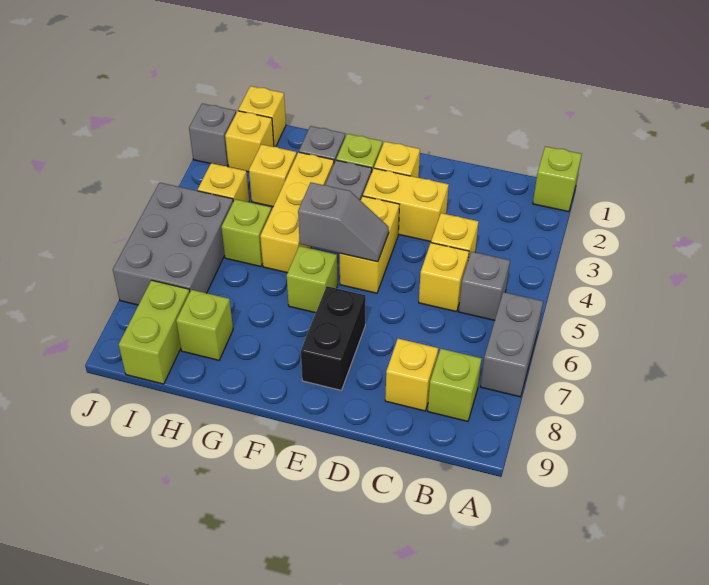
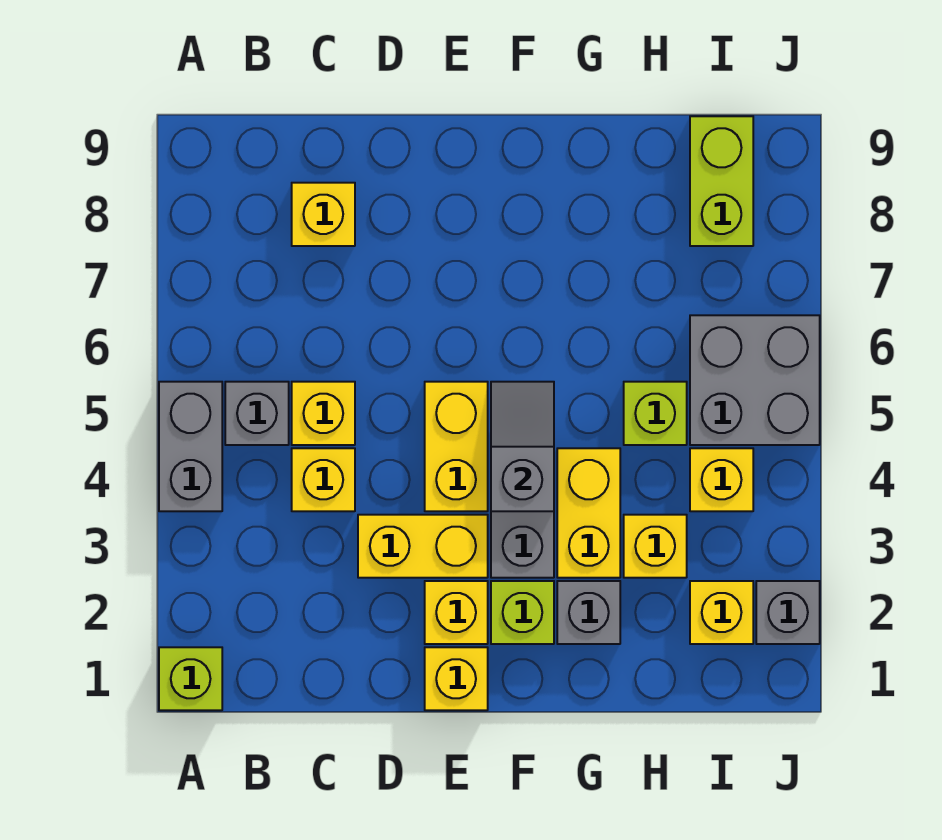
grey 1x2 brick [480,292,543,397] -> grey 1x2 brick moved to [159,382,222,511]
lime 1x1 brick [428,349,482,421] -> none
grey 1x2 slope [298,182,389,262] -> grey 1x2 slope turned to [491,382,554,511]
black 1x2 brick [301,286,366,390] -> none
lime 1x1 brick [287,246,338,313] -> none
yellow 1x3 brick [260,152,334,273] -> yellow 1x2 brick [557,448,620,578]
lime 1x1 brick [176,290,233,360] -> none
yellow 1x1 brick [238,86,286,147] -> yellow 1x1 brick moved to [425,647,488,710]
grey 2x3 brick [113,183,233,305] -> grey 2x2 brick [690,315,820,445]

